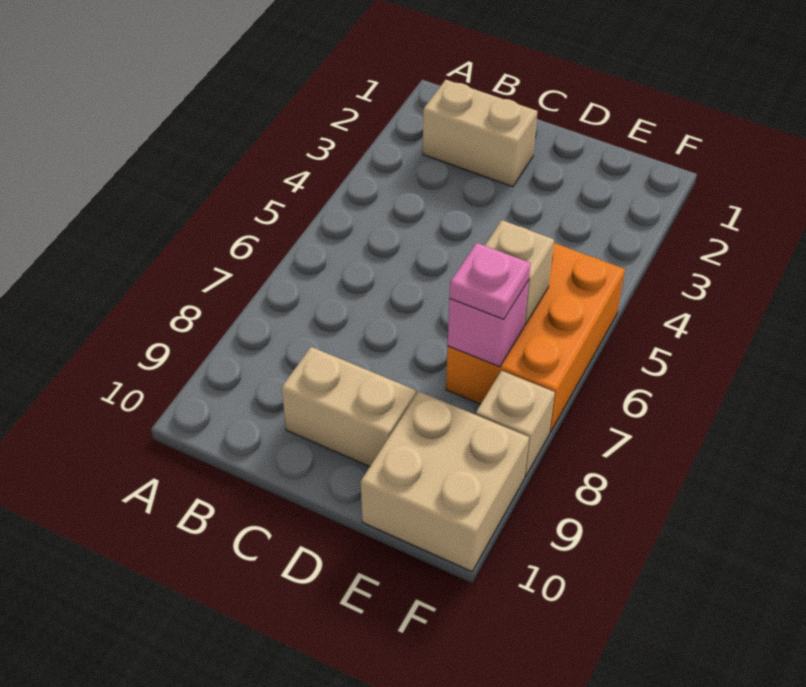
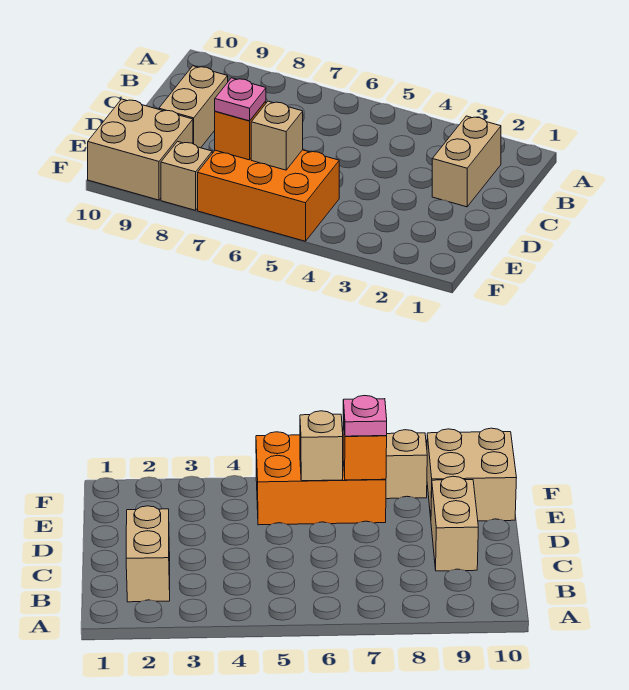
pink 1x1 brick [448,280,529,367] -> orange 1x1 brick [215,101,266,160]

